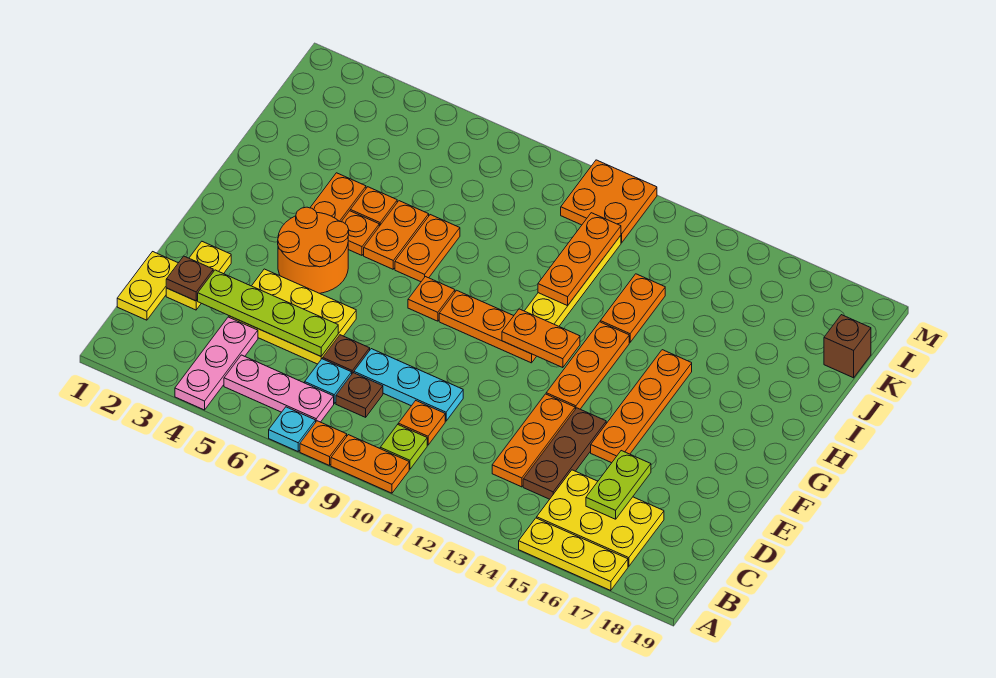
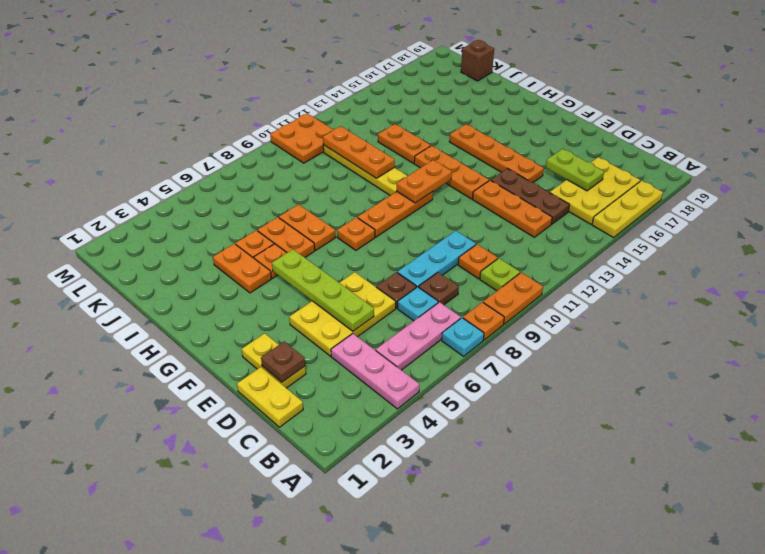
lime 1x4 plate [197,270,338,356] -> lime 1x4 plate turned to [272,249,374,331]
orange 2x2 round brick [278,207,349,293] -> none

